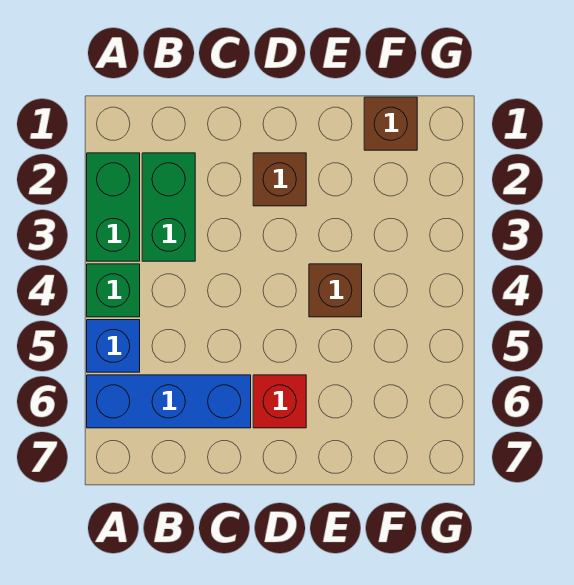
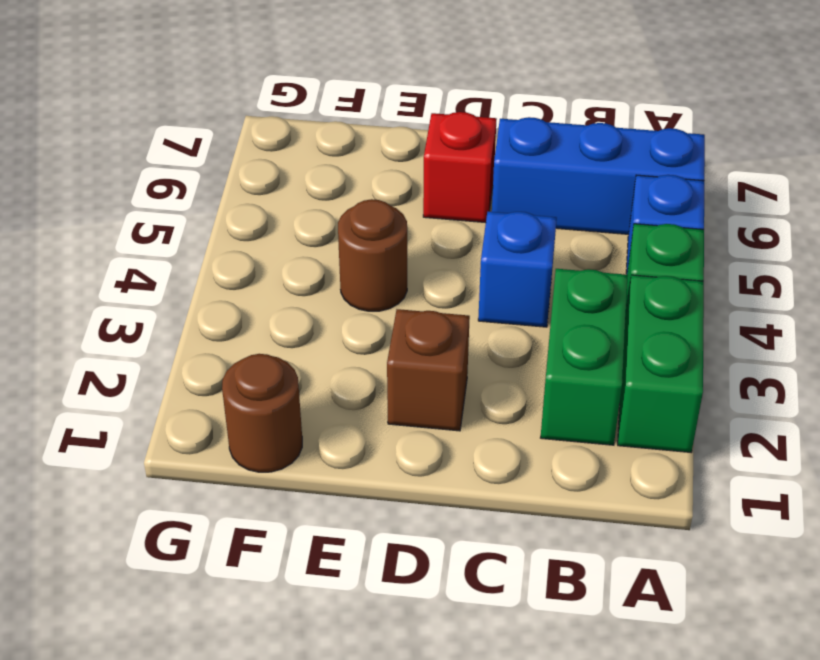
none -> blue 1x1 brick [478,212,557,327]
brown 1x1 brick [309,264,362,317] -> brown 1x1 round brick [338,199,407,311]
brown 1x1 brick [364,97,417,150] -> brown 1x1 round brick [222,354,302,472]

